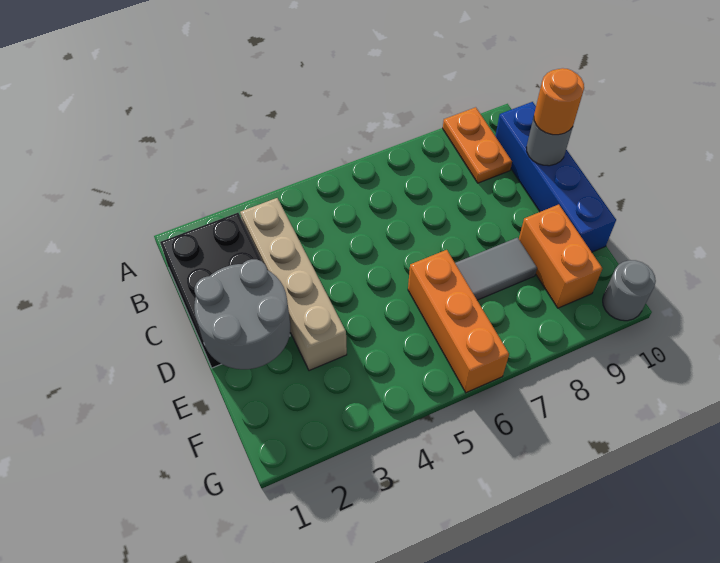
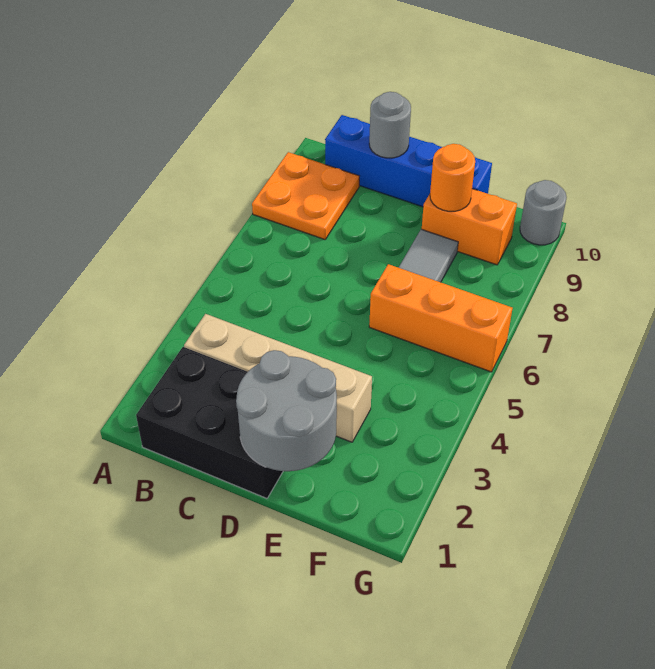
orange 1x2 plate [443,107,512,183] -> orange 2x2 plate [252,152,359,240]
orange 1x1 round brick [534,68,584,135] -> orange 1x1 round brick moved to [430,144,475,211]

